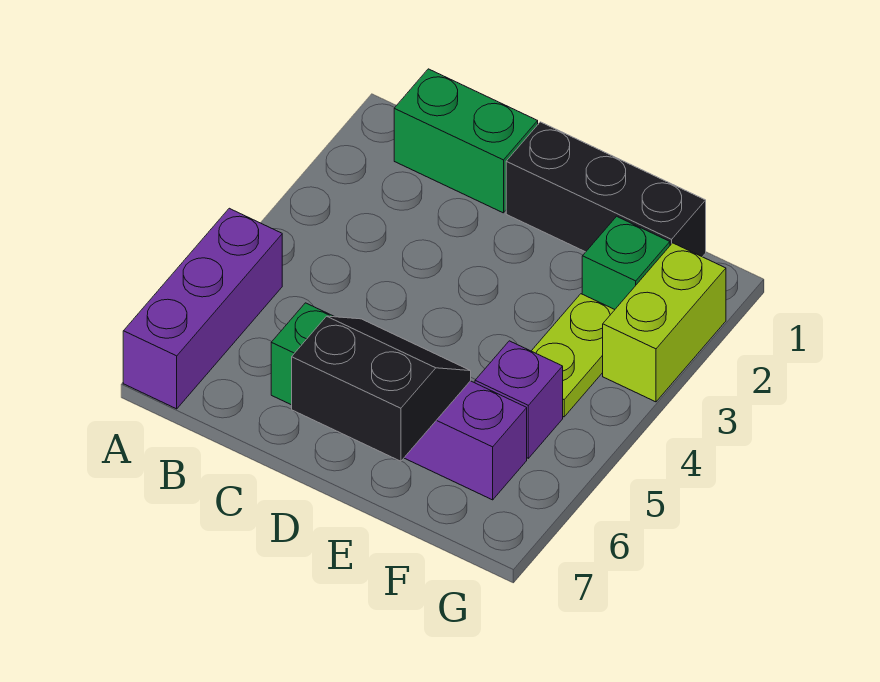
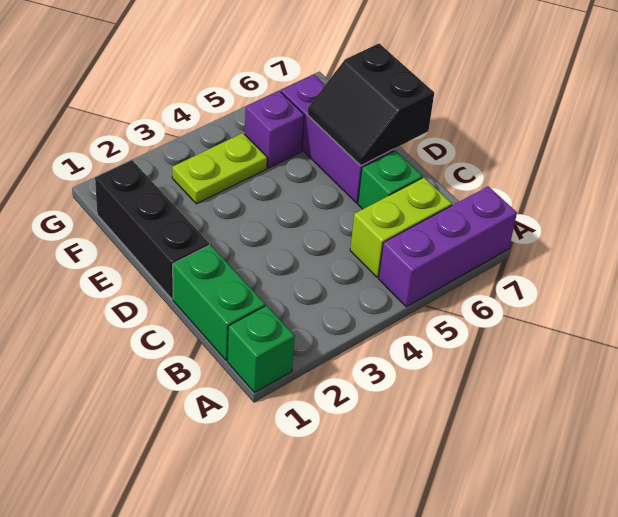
green 1x1 brick [582,216,670,309] -> green 1x1 brick moved to [227,305,295,393]
lime 1x2 brick [603,243,726,402] -> lime 1x2 brick moved to [350,178,452,278]

